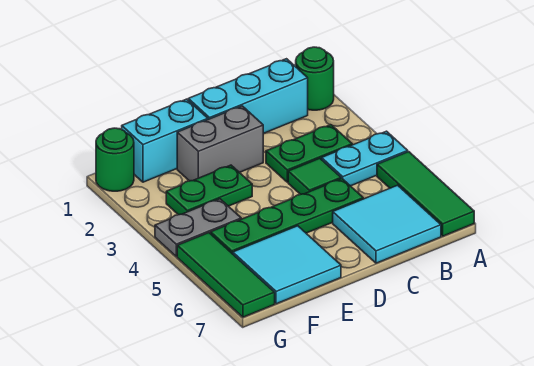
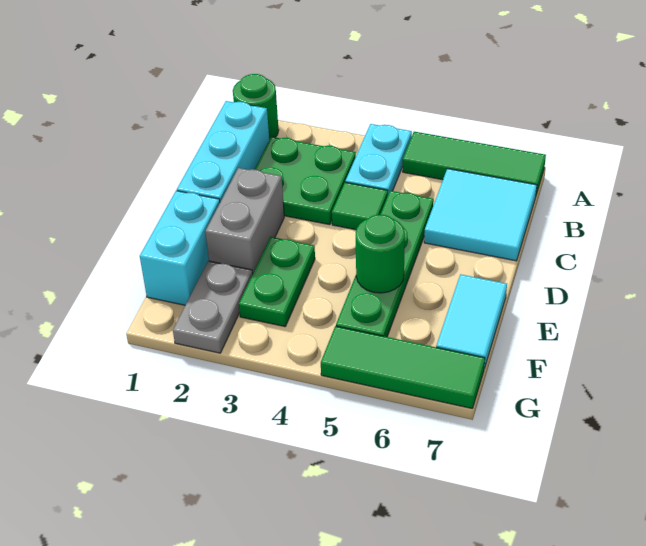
green 1x2 plate [266,125,352,182] -> green 2x2 plate [254,137,356,225]
cyan 2x2 tile [233,226,341,304] -> cyan 1x2 tile [436,274,507,369]
grey 1x2 plate [155,199,241,256] -> grey 1x2 plate moved to [173,261,253,353]
green 1x1 round brick [96,128,134,191] -> green 1x1 round brick moved to [356,215,405,293]

